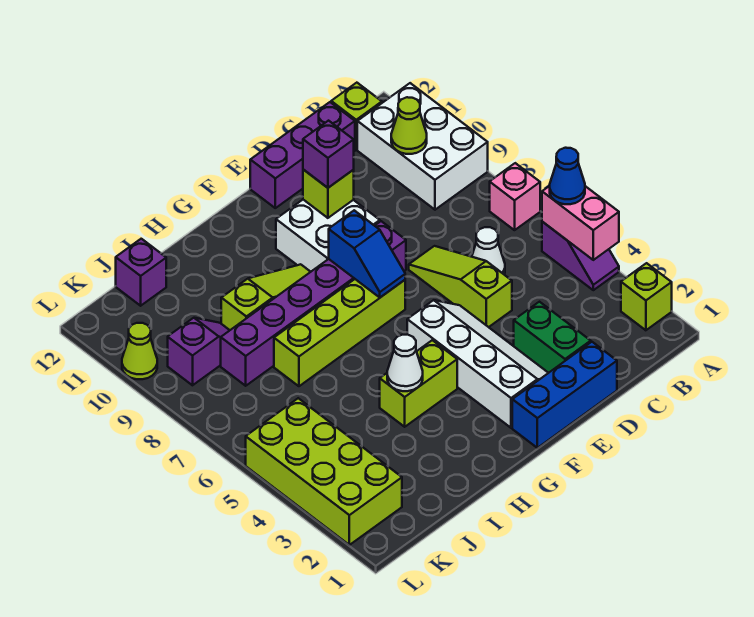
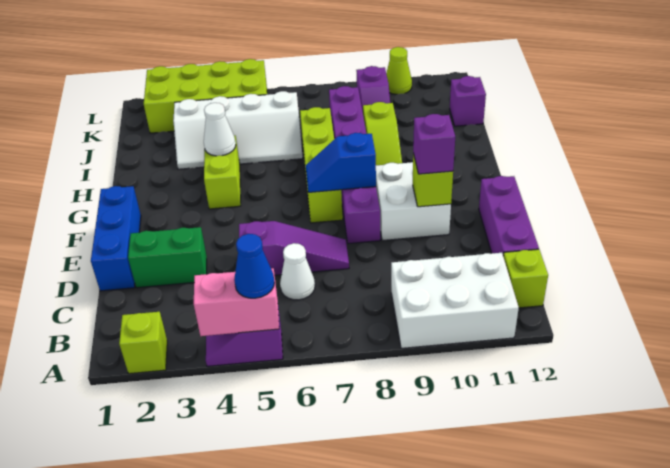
pink 1x1 brick [490,163,540,230] -> none
lime 1x1 cone [391,97,427,154] -> none
lime 1x3 slope [409,246,512,327] -> purple 1x3 slope [239,221,349,275]
white 2x4 slope [407,300,548,428] -> white 2x4 slope moved to [173,91,303,169]

